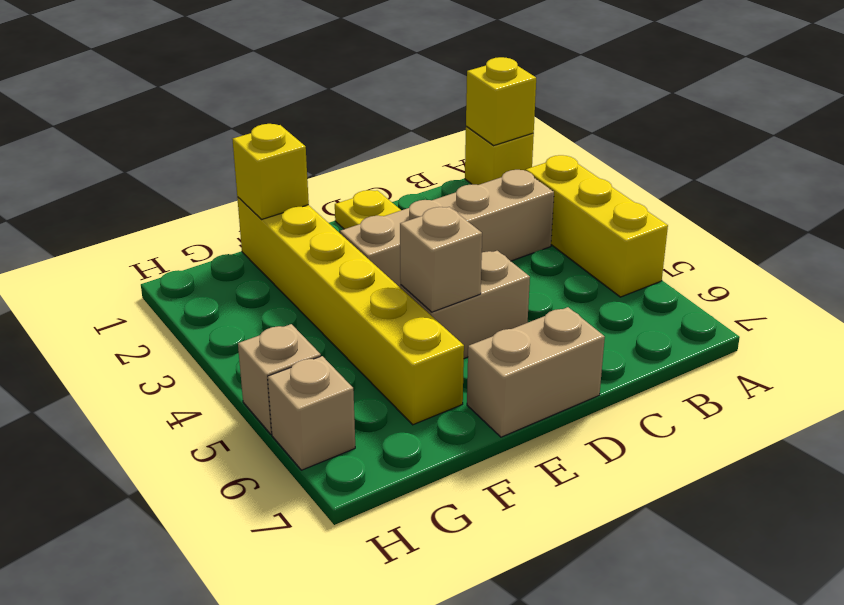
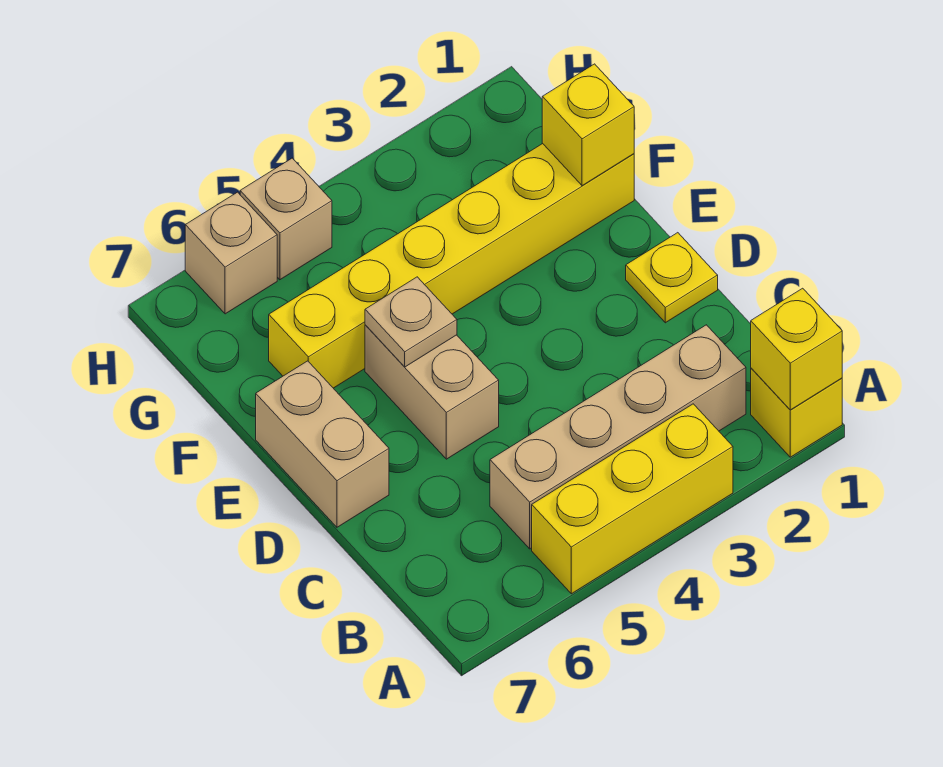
tan 1x4 brick [340,170,554,288] -> tan 1x4 brick turned to [490,325,746,549]
tan 1x1 brick [400,207,482,312] -> tan 1x1 plate [365,277,457,367]

